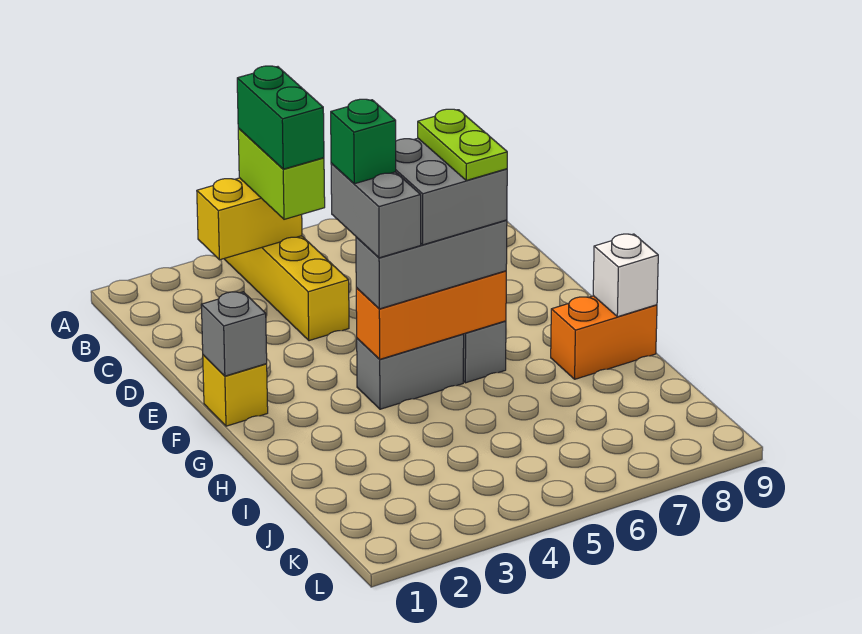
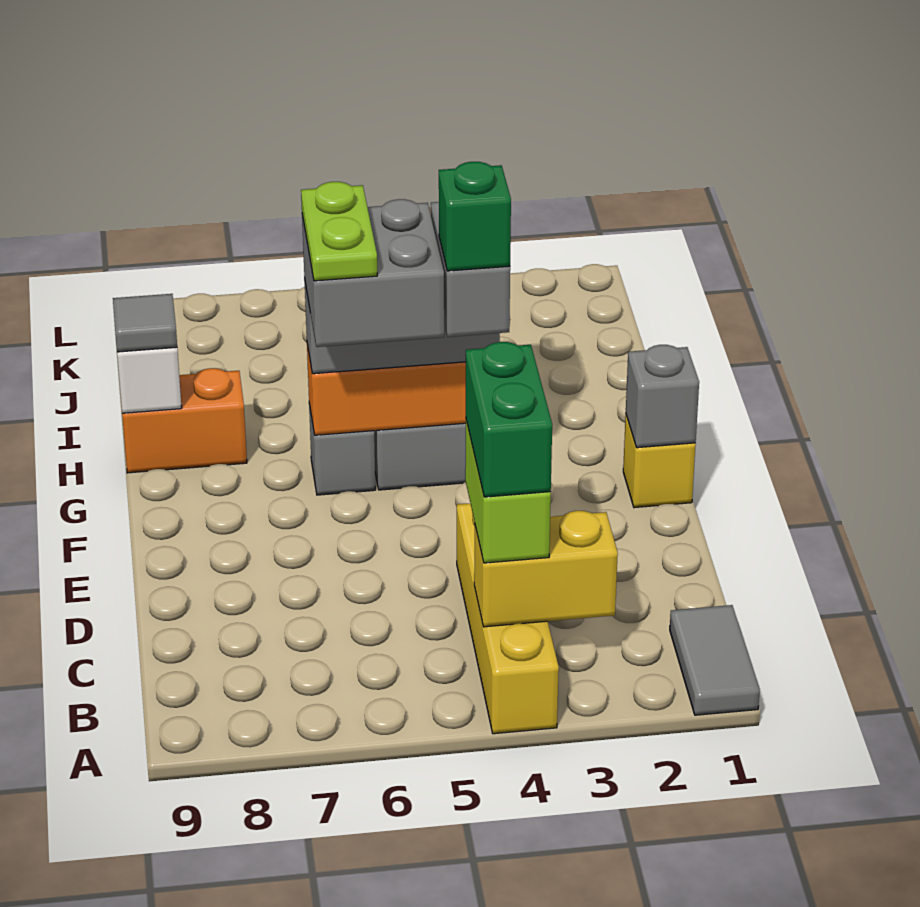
none -> grey 1x2 tile [670,605,760,715]
none -> grey 1x1 tile [113,294,177,352]

